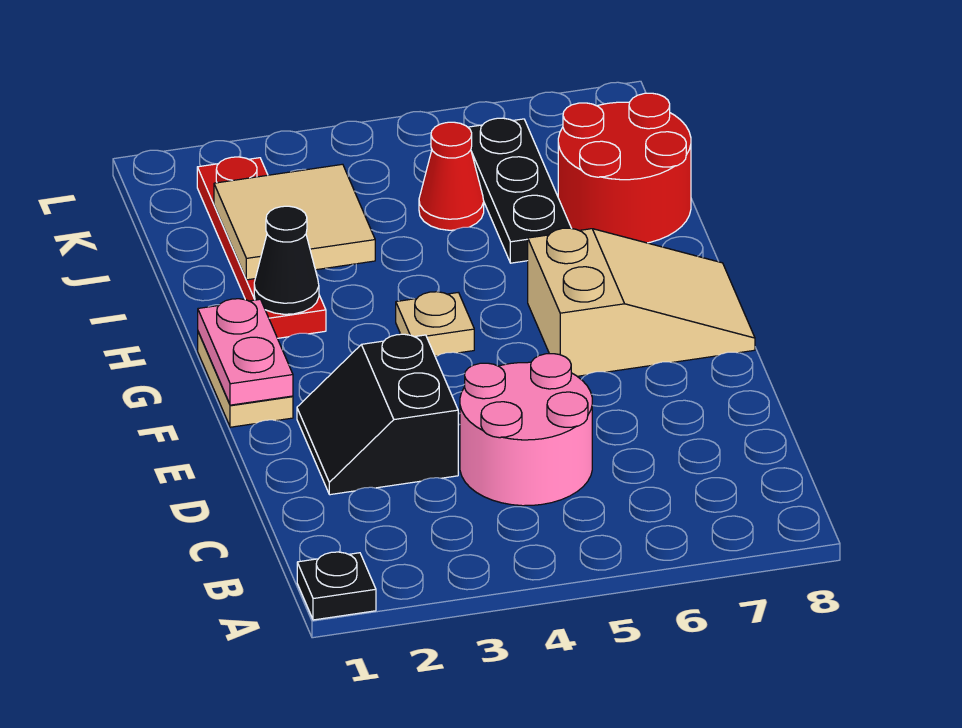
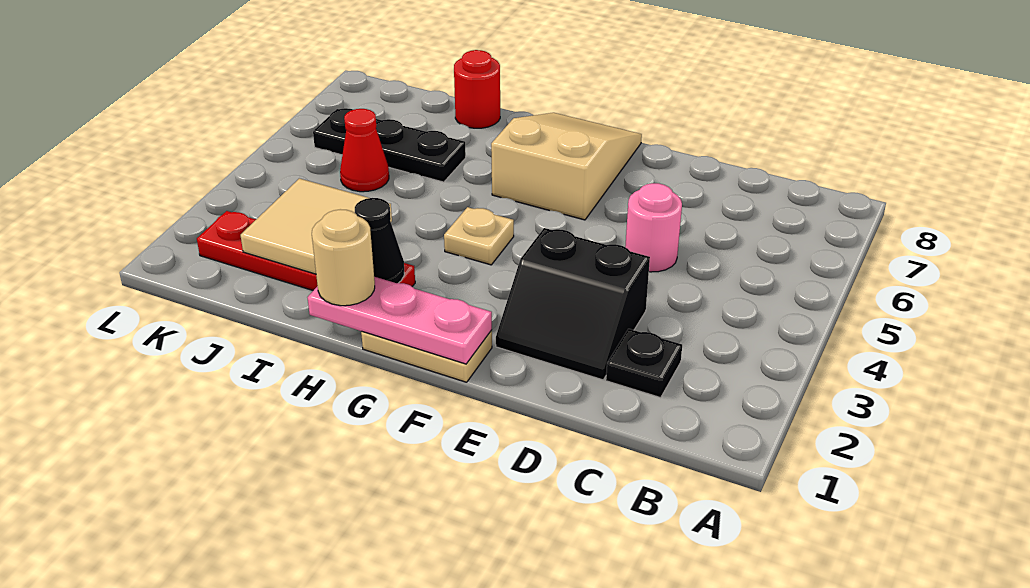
black 1x1 plate [297,552,376,620] -> black 1x1 plate moved to [606,329,682,397]
pink 2x2 round brick [460,354,592,506] -> pink 1x1 round brick [625,183,682,272]
pink 1x2 plate [198,299,293,405] -> pink 1x3 plate [307,277,492,364]
none -> tan 1x1 round brick [312,209,375,306]
red 2x2 round brick [558,93,691,243] -> red 1x1 round brick [454,50,500,128]

